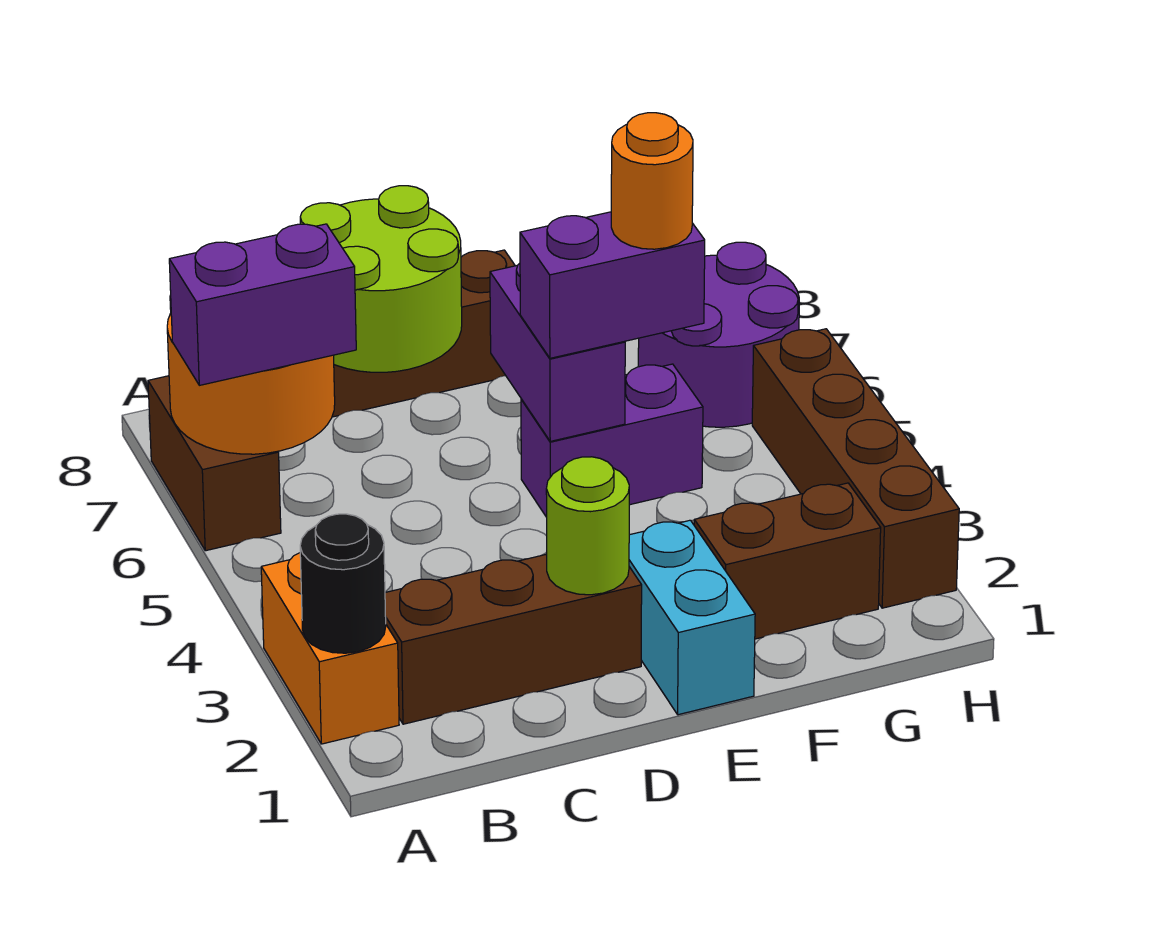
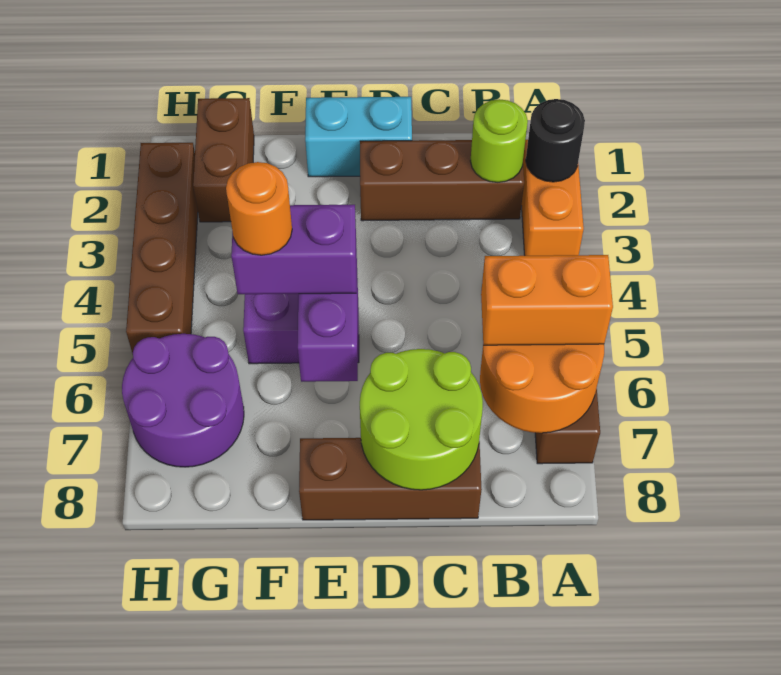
purple 1x2 brick [169,224,356,385] -> orange 1x2 brick [481,255,613,345]
lime 1x1 round brick [546,457,629,595] -> lime 1x1 round brick moved to [471,99,528,182]
cyan 1x2 brick [629,520,755,715] -> cyan 1x2 brick turned to [305,97,412,177]
brown 1x2 brick [694,483,881,639] -> brown 1x2 brick turned to [193,98,254,222]

